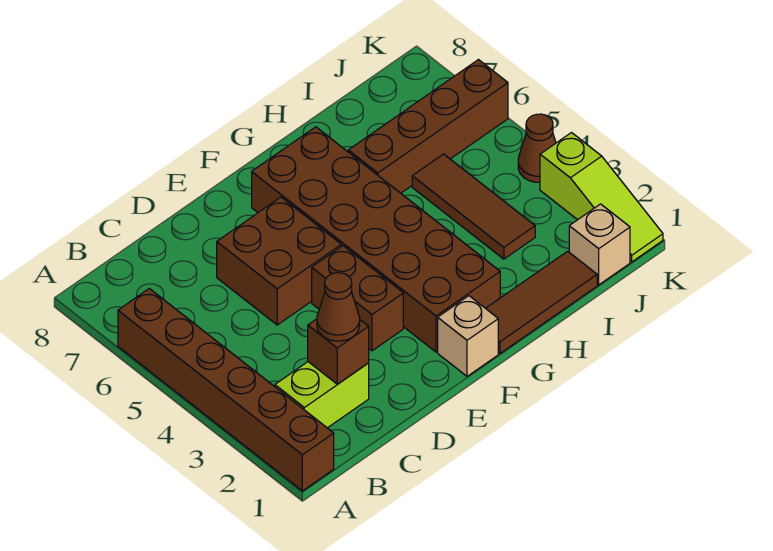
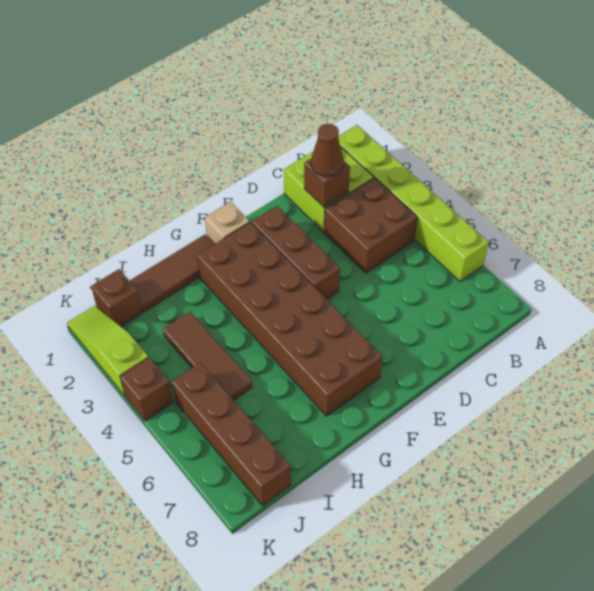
brown 1x6 brick [118,289,334,491] -> lime 1x6 brick [338,125,489,282]
lime 1x2 brick [275,362,369,428] -> lime 2x2 brick [284,147,373,232]
brown 2x2 brick [217,197,341,325] -> brown 2x2 brick moved to [324,178,417,273]
brown 1x2 brick [312,246,403,351] -> brown 1x3 brick [252,206,340,299]
brown 1x4 brick [348,60,508,193] -> brown 1x4 brick turned to [172,362,291,506]
tan 1x1 brick [569,204,630,285] -> brown 1x1 brick [91,269,142,326]
brown 1x1 cone [518,114,556,182] -> brown 1x1 brick [120,358,173,421]

